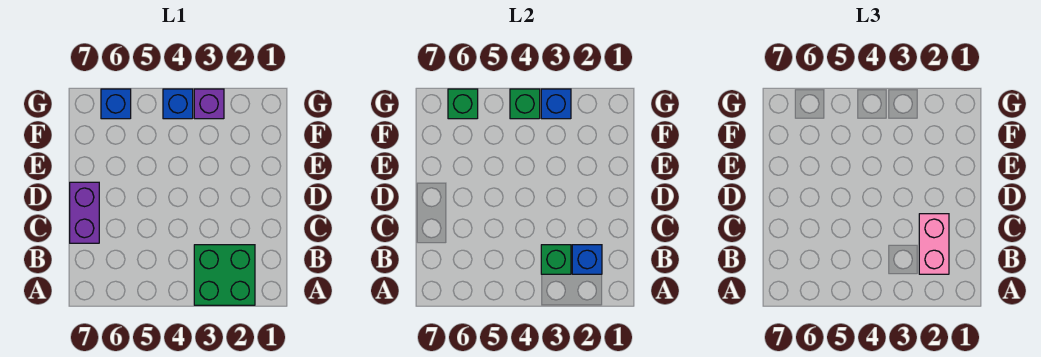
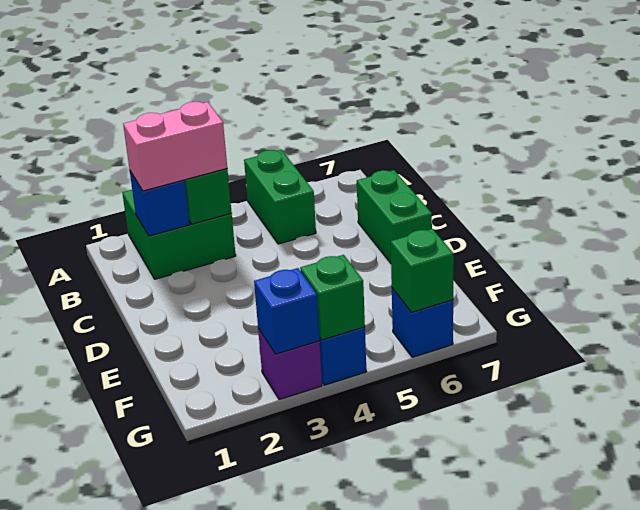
none -> green 1x2 brick [244,150,316,244]
pink 1x2 brick [919,214,949,274] -> pink 1x2 brick turned to [123,102,227,191]
purple 1x2 brick [70,182,99,243] -> green 1x2 brick [357,170,432,263]

